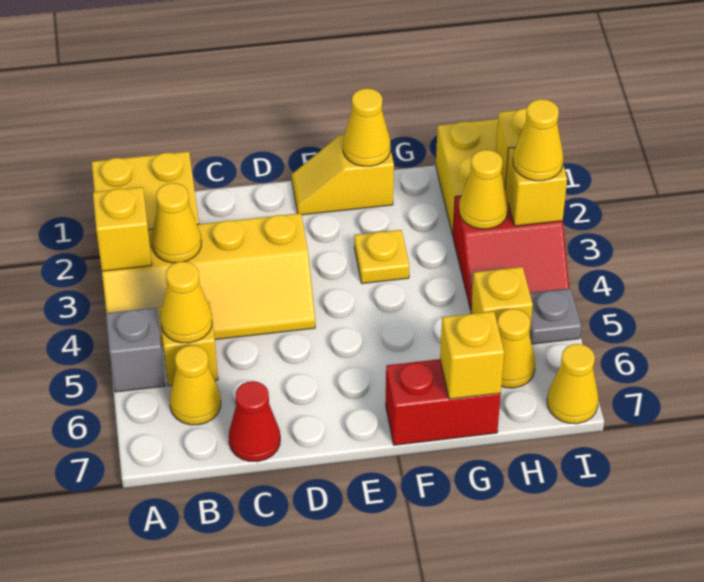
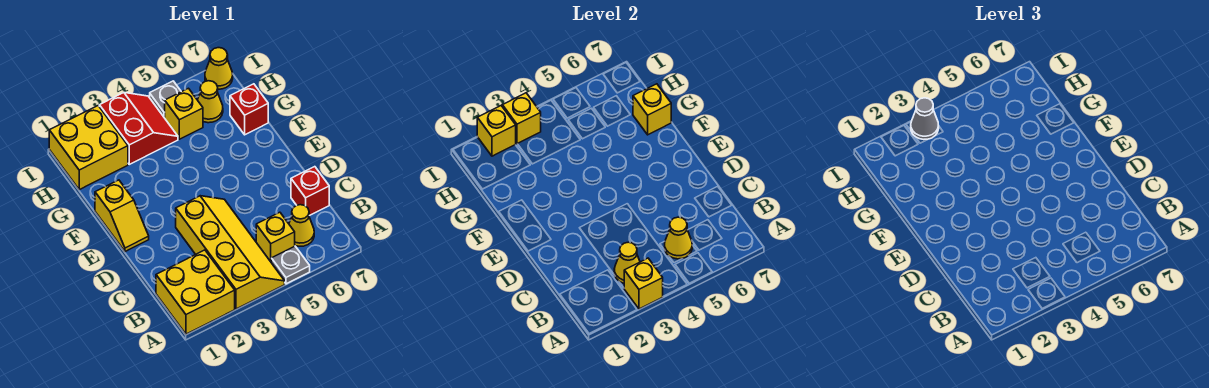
grey 1x1 brick [106,308,165,392] -> grey 1x1 plate [271,246,310,284]
red 1x1 cone [229,381,280,462] -> red 1x1 brick [291,167,329,215]
yellow 1x1 cone [343,88,390,166] -> none
yellow 1x1 plate [354,230,409,284] -> none
red 1x2 brick [386,359,501,445] -> red 1x1 brick [230,84,268,135]
yellow 1x1 cone [459,150,508,229] -> none
yellow 1x1 cone [513,99,563,181] -> grey 1x1 cone [911,98,939,140]

